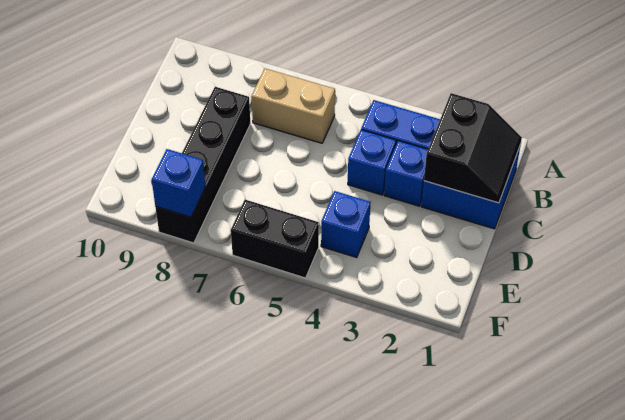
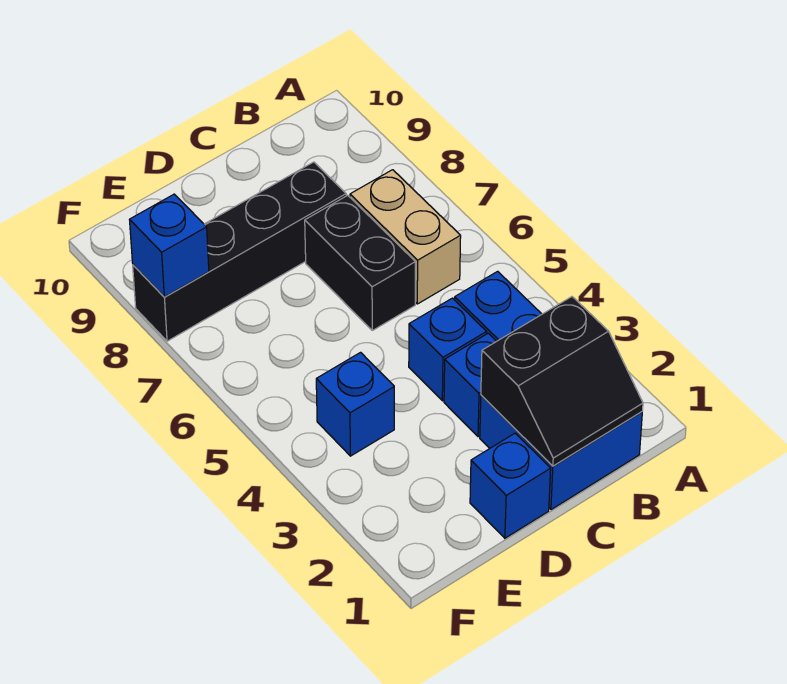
none -> blue 1x1 brick [470,433,551,538]
black 1x2 brick [231,200,319,278] -> black 1x2 brick moved to [305,195,415,330]

